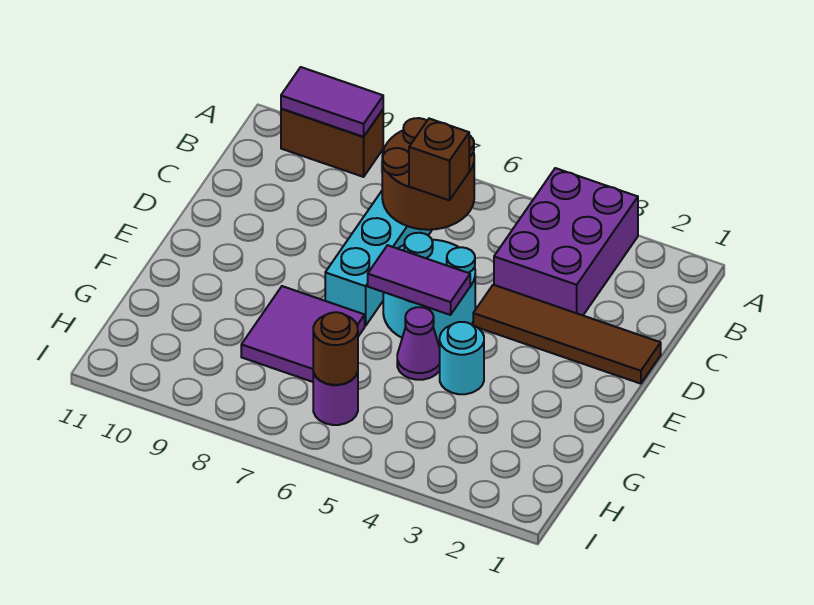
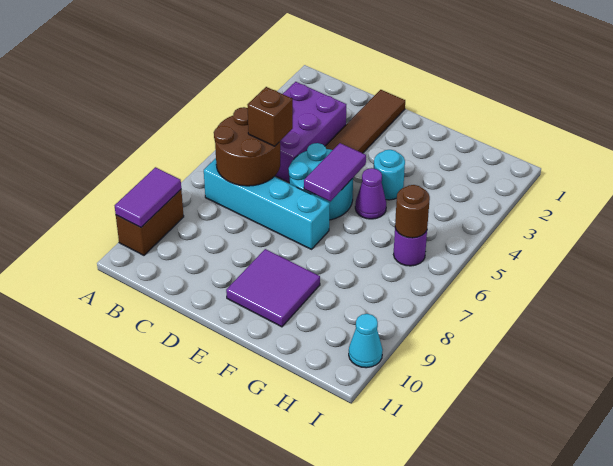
purple 2x3 brick [494,168,638,315] -> purple 2x3 brick turned to [275,82,346,182]
purple 2x2 tile [241,286,365,382] -> purple 2x2 tile moved to [226,249,320,327]
none -> cyan 1x1 cone [349,314,383,368]

